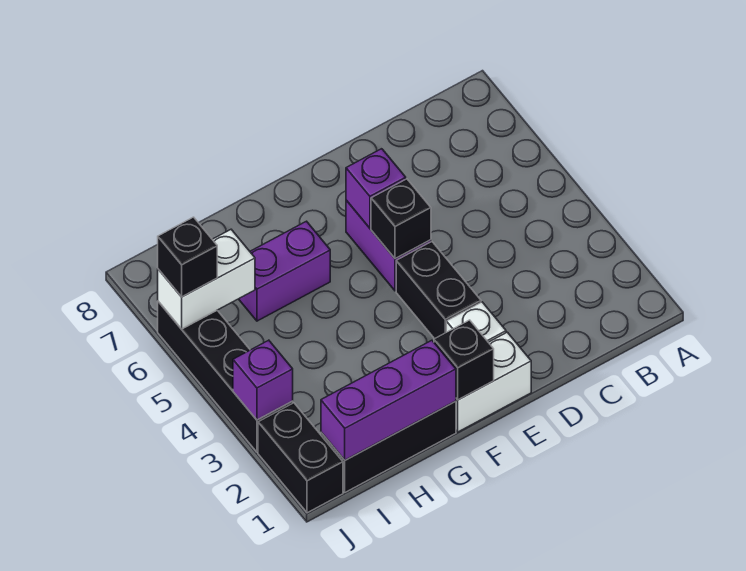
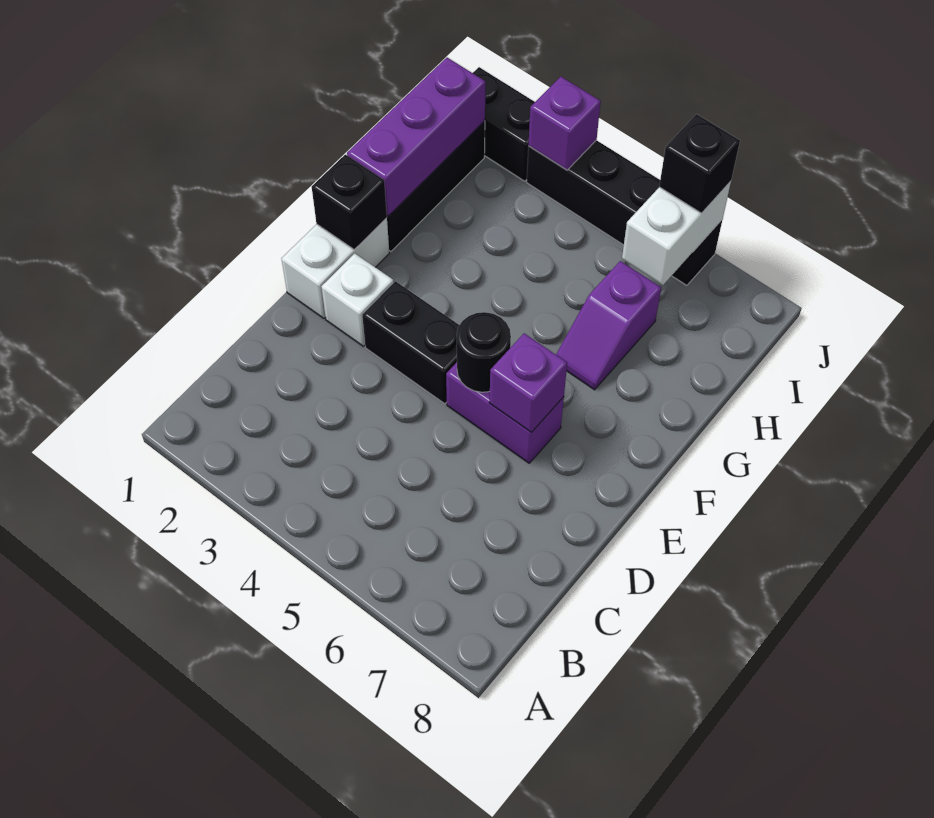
black 1x1 brick [371,179,431,259] -> black 1x1 round brick [457,312,511,392]
purple 1x2 brick [239,221,330,321] -> purple 1x2 slope [556,261,661,390]

